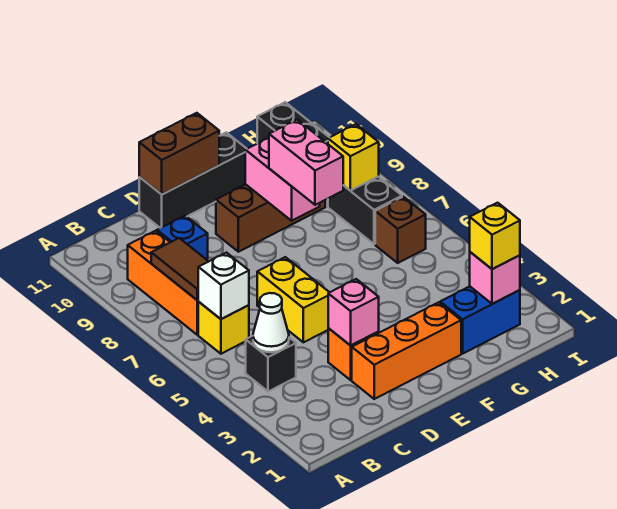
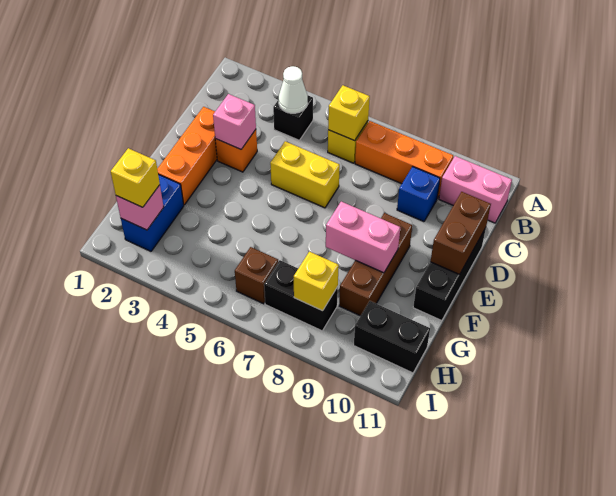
white 1x1 brick [198,253,249,319] -> yellow 1x1 brick [328,85,370,141]
brown 1x2 tile [151,238,209,300] -> none
pink 1x2 brick [269,120,343,205] -> pink 1x2 brick moved to [439,156,512,223]

